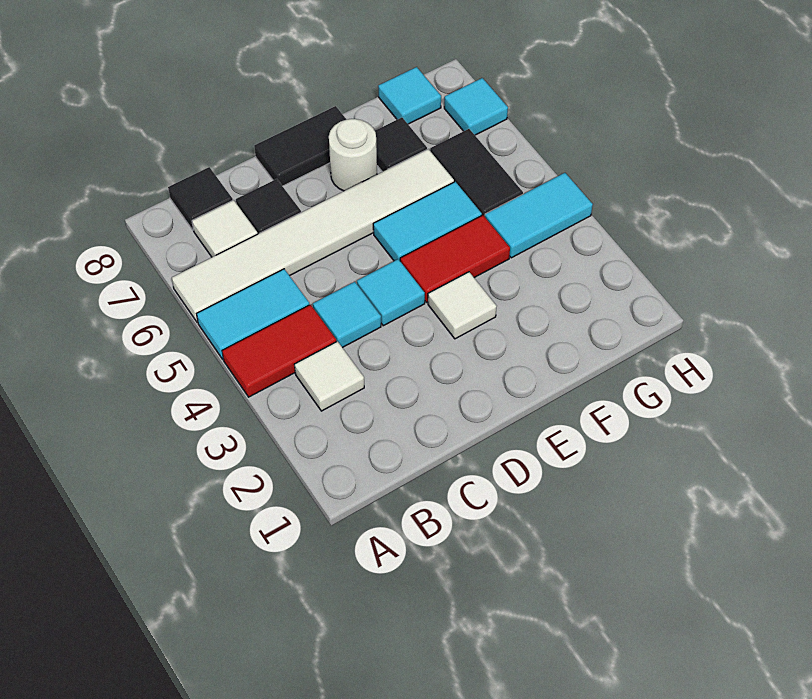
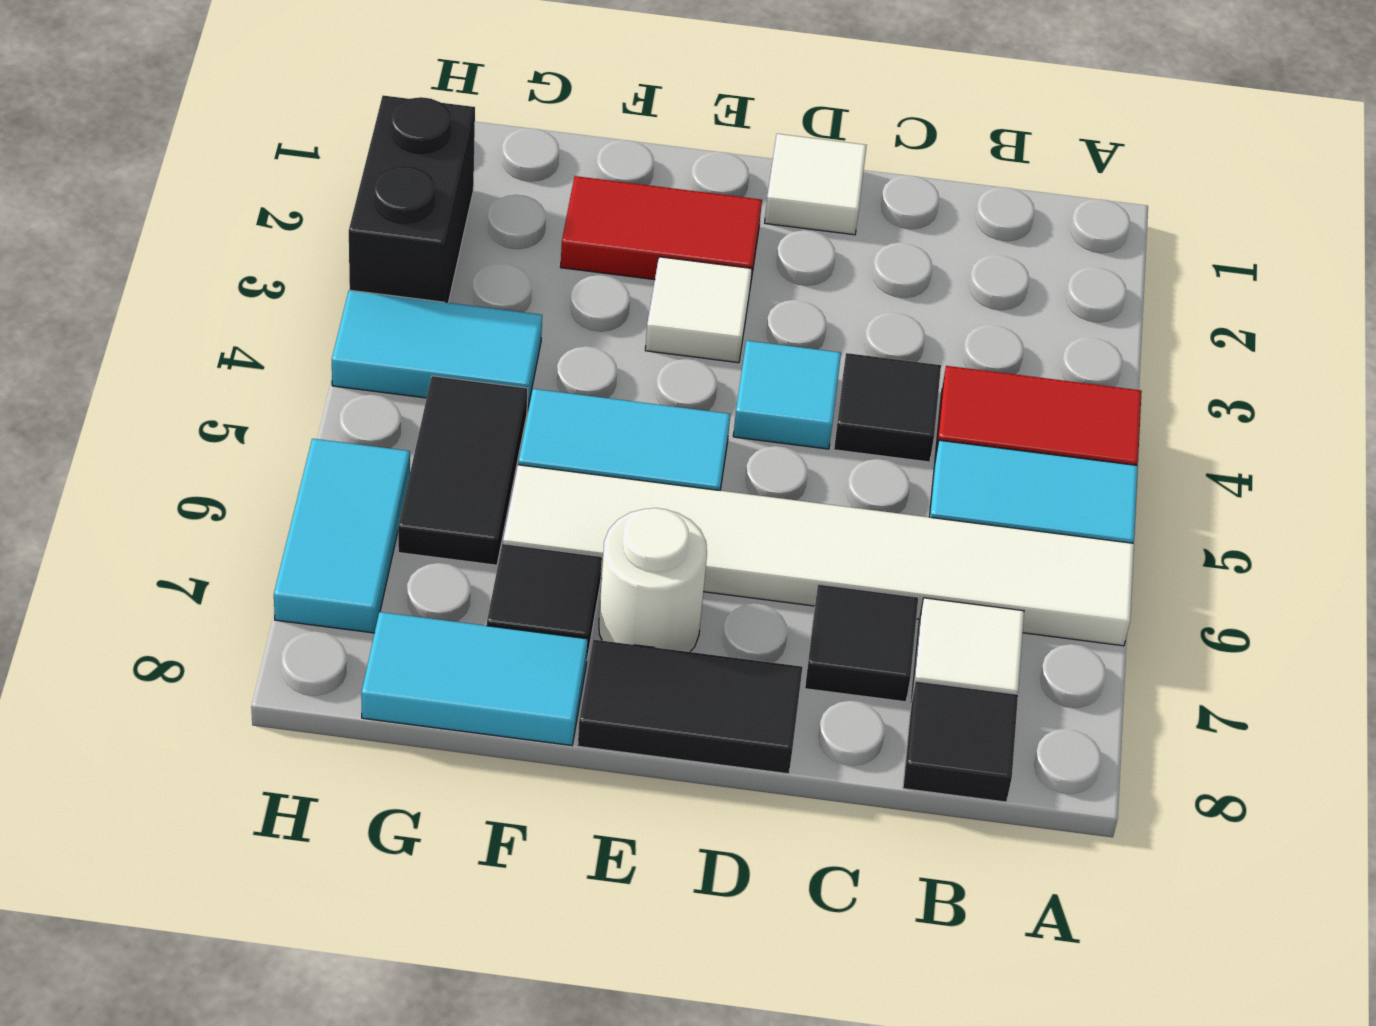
white 1x1 tile [295,342,364,411] -> white 1x1 tile moved to [765,134,867,235]
cyan 1x1 tile [313,282,381,348] -> black 1x1 tile [834,353,941,462]
red 1x2 tile [400,215,510,302] -> red 1x2 tile moved to [561,176,762,286]
cyan 1x1 tile [378,67,441,124] -> cyan 1x2 tile [361,612,588,746]
none -> black 1x2 brick [349,96,475,303]
cyan 1x1 tile [444,78,508,135] -> cyan 1x2 tile [274,439,410,633]

